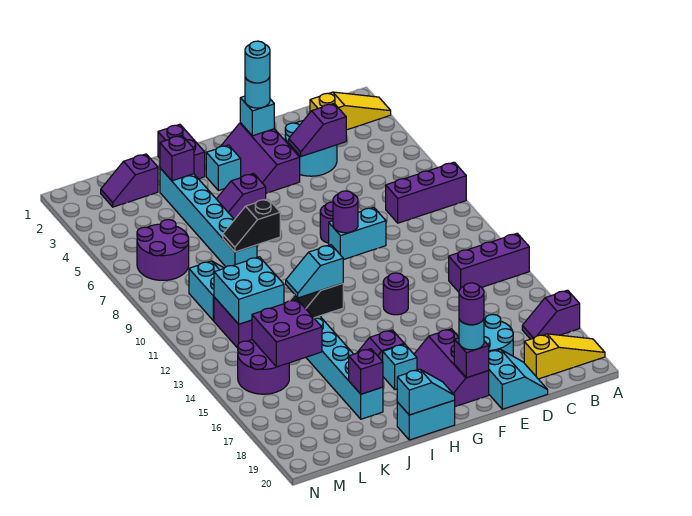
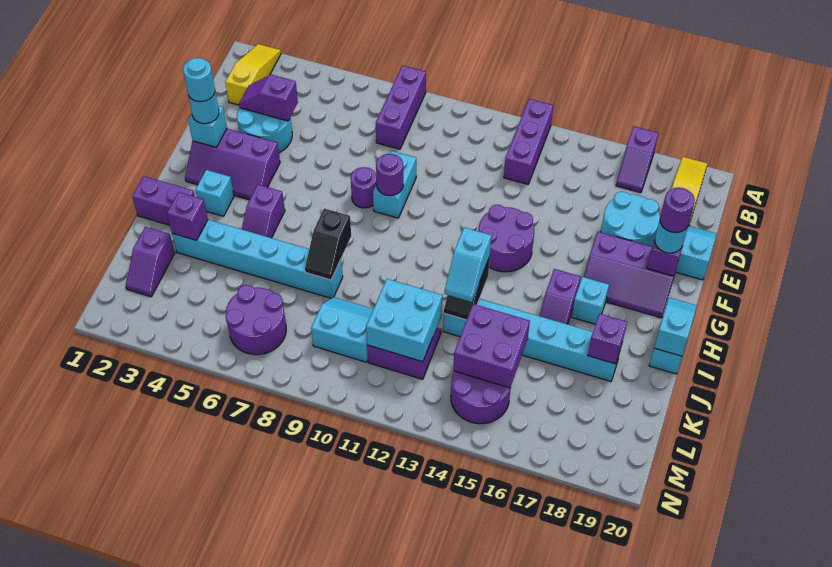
purple 1x2 slope [289,104,346,156] -> purple 1x2 slope turned to [239,75,298,121]
purple 1x1 round brick [383,273,408,315] -> purple 2x2 round brick [479,205,534,272]

